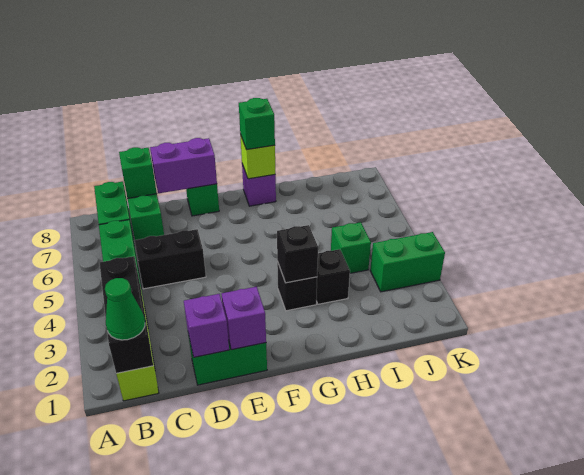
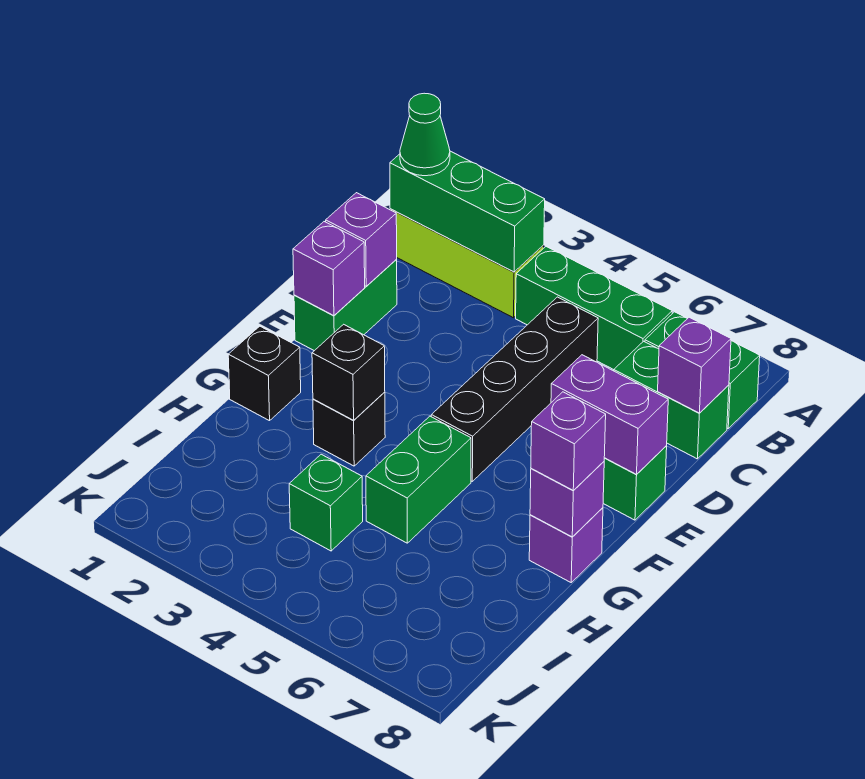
black 1x3 brick [100,256,153,374] -> green 1x3 brick [390,151,545,272]
black 1x2 brick [134,229,206,289] -> black 1x4 brick [431,297,598,481]
green 1x1 brick [119,147,157,198] -> purple 1x1 brick [658,317,731,413]
purple 1x2 brick [150,138,217,193] -> purple 1x2 brick turned to [551,355,668,474]
lime 1x1 brick [240,134,275,179] -> purple 1x1 brick [530,462,604,537]
green 1x1 brick [239,98,275,150] -> purple 1x1 brick [531,392,606,491]
black 1x1 brick [316,249,350,304] -> black 1x1 brick moved to [228,326,301,421]
green 1x2 brick [370,232,445,292] -> green 1x2 brick moved to [366,416,471,543]

